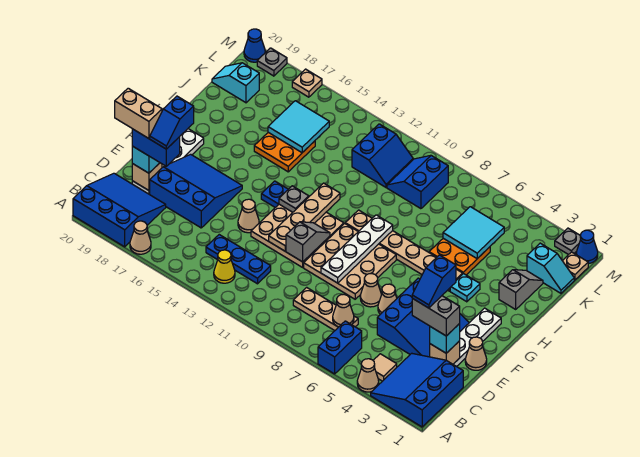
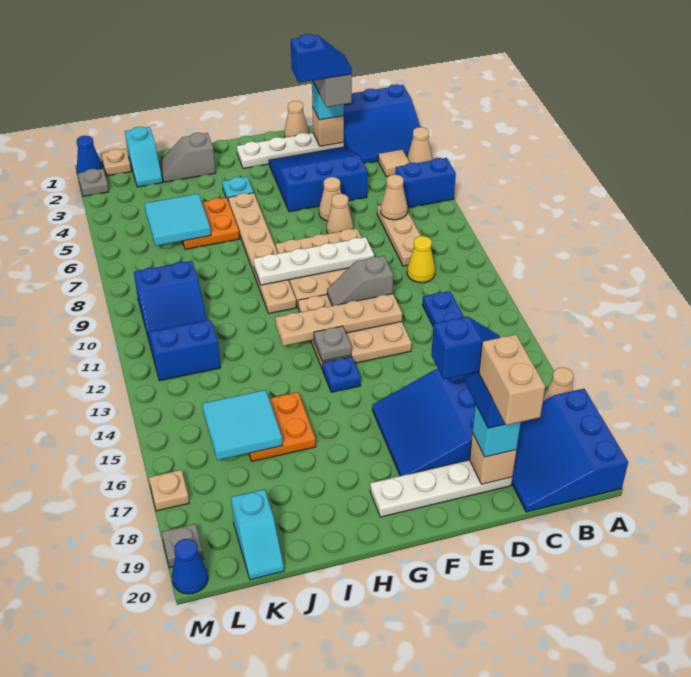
yellow 1x1 cone [214,250,235,283] -> yellow 1x1 cone moved to [407,236,435,283]
tan 1x1 cone [238,199,259,233] -> none
cyan 1x2 slope [527,243,574,293] -> cyan 1x2 slope turned to [125,127,163,187]

